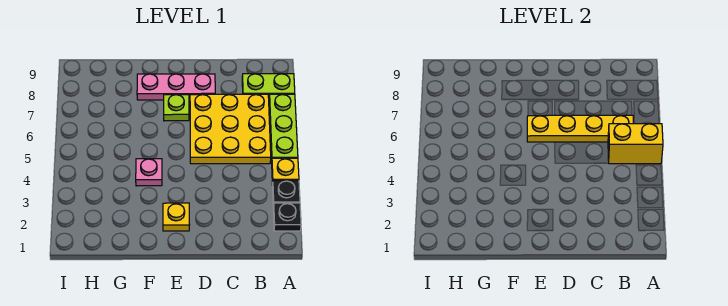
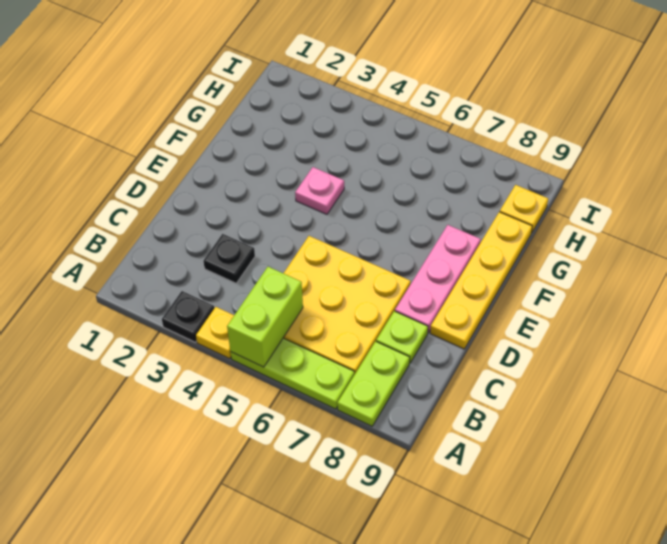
black 1x1 plate [273,203,301,231] -> black 1x1 plate moved to [204,234,255,283]
yellow 1x2 brick [608,124,663,164] -> lime 1x2 brick [227,267,303,367]
yellow 1x4 plate [527,115,633,142] -> yellow 1x4 plate moved to [430,212,532,349]
yellow 1x1 plate [163,203,190,231] -> yellow 1x1 plate moved to [500,185,548,233]
lime 1x1 plate [164,95,189,121] -> lime 1x1 plate moved to [376,311,428,363]

